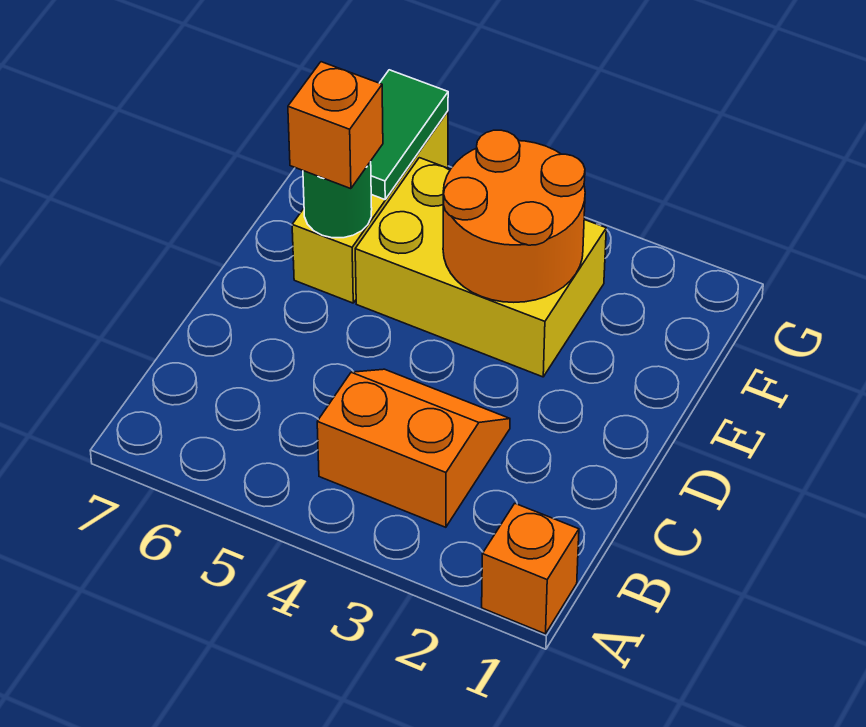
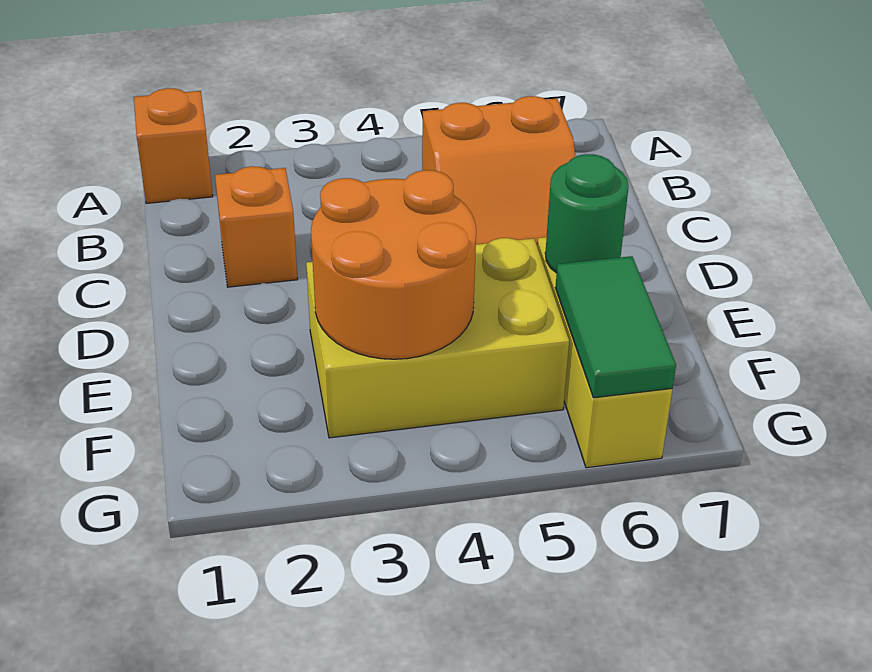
orange 2x2 slope [317,369,510,527] -> orange 2x2 slope moved to [422,96,575,245]
orange 1x1 brick [288,62,383,189] -> orange 1x1 brick moved to [215,166,298,287]

